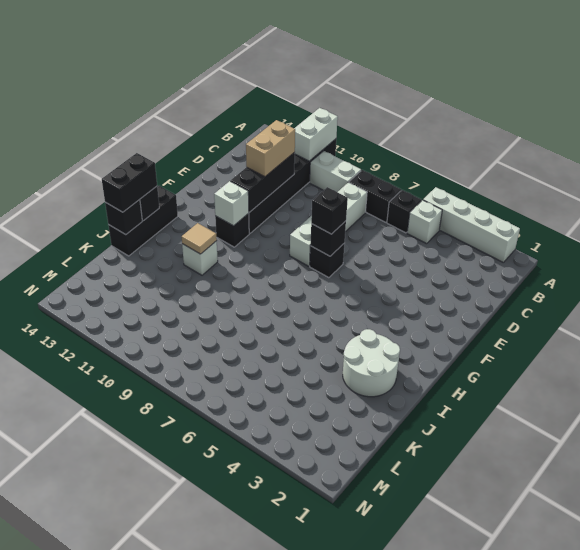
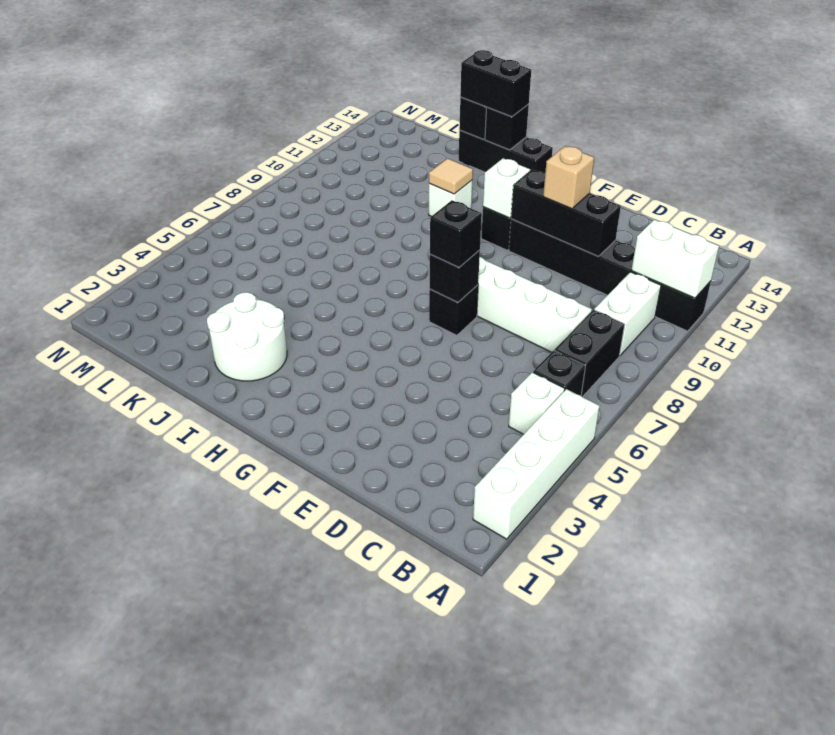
tan 1x2 brick [246,120,295,177] -> tan 1x1 brick [543,146,594,209]

